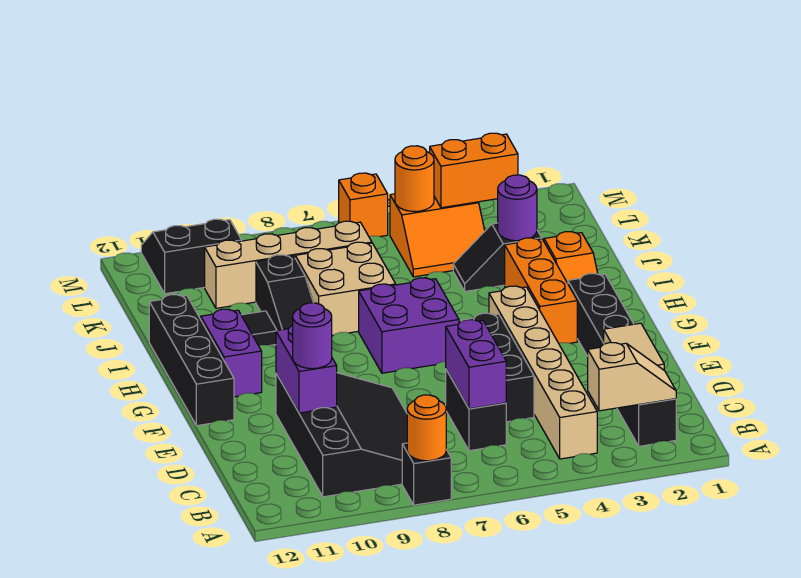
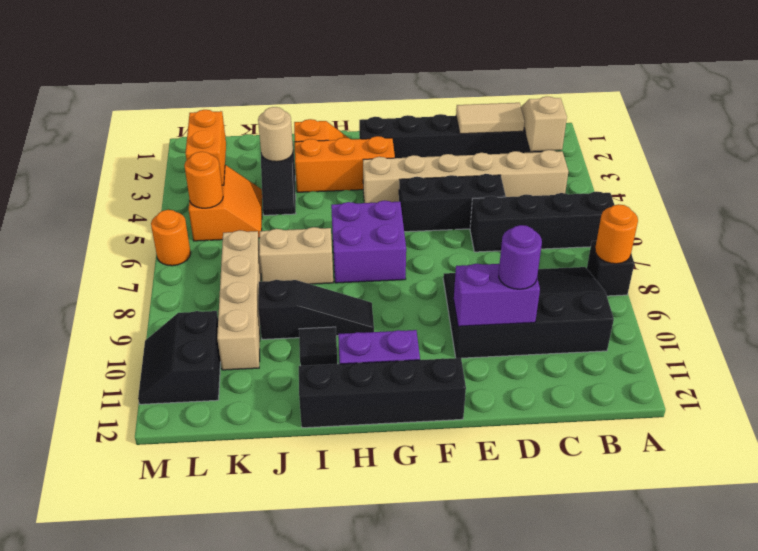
black 1x2 brick [446,370,506,451] -> black 1x4 brick [470,191,614,252]
purple 1x2 brick [446,320,506,409] -> none
tan 2x2 brick [295,242,396,336] -> tan 1x2 brick [259,227,333,284]
purple 1x1 round brick [498,175,537,241] -> tan 1x1 round brick [258,107,293,162]
orange 1x1 brick [339,173,388,237] -> orange 1x1 round brick [151,210,191,266]

